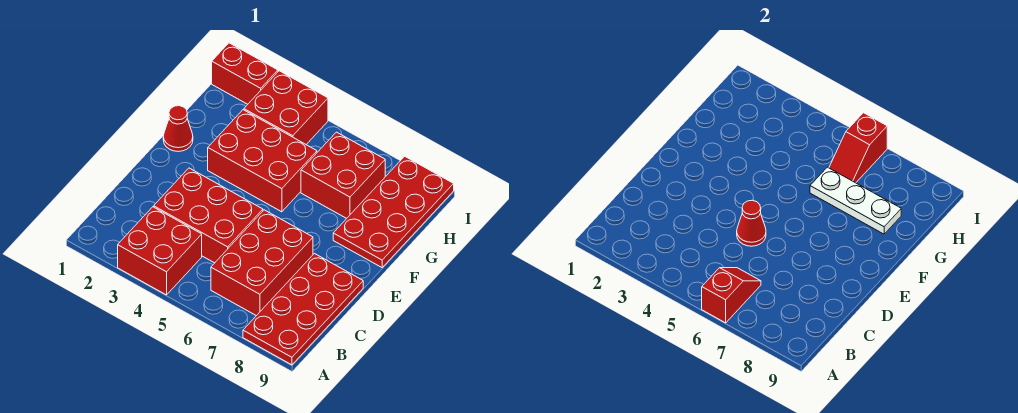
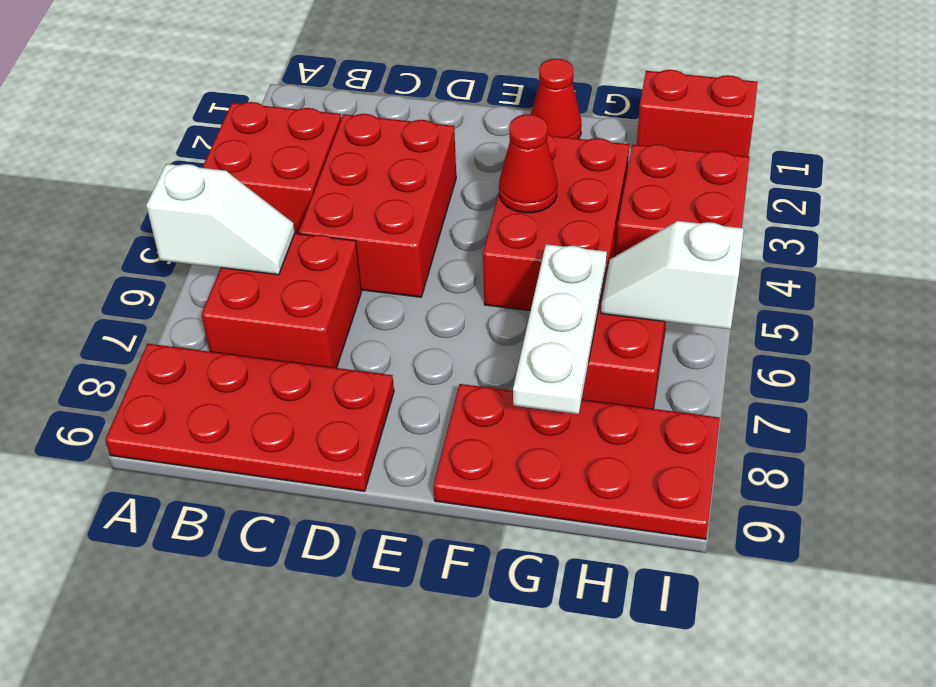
red 1x2 slope [702,268,761,323] -> white 1x2 slope [146,164,295,275]
red 2x3 brick [211,210,313,316] -> red 2x2 brick [202,233,361,368]
red 1x1 cone [737,200,766,246] -> red 1x1 cone moved to [499,114,557,213]
red 1x2 slope [829,113,887,183] -> white 1x2 slope [601,221,744,329]
red 1x2 brick [212,43,278,104] -> red 1x2 brick turned to [637,70,758,156]

